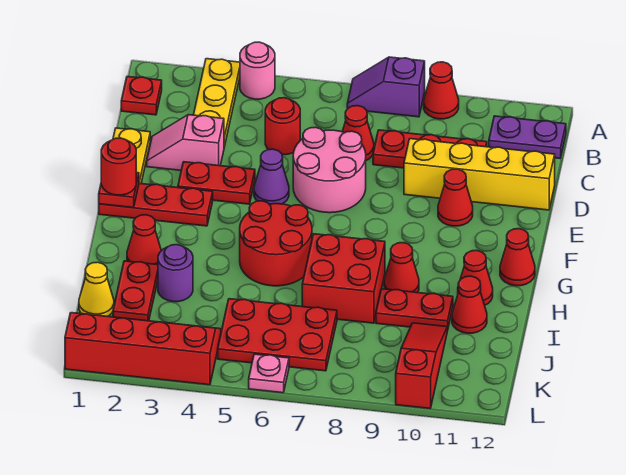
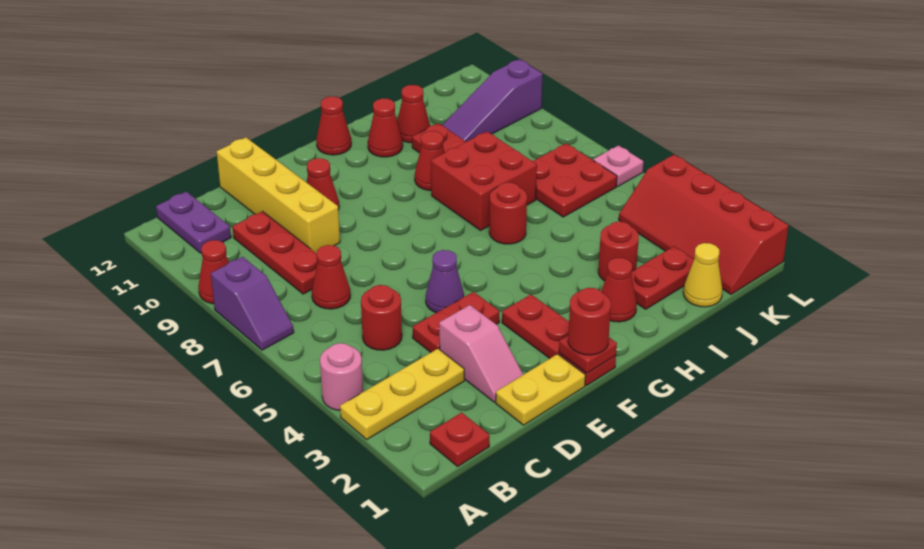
pink 2x2 round brick [293,127,366,213] -> none
red 1x2 plate [178,162,255,204] -> red 1x2 plate turned to [413,292,499,352]
red 2x2 round brick [240,201,312,286] -> red 1x1 round brick [489,183,527,244]
purple 1x1 round brick [158,245,193,302] -> red 1x1 round brick [598,222,639,281]
red 2x3 plate [218,299,337,371] -> red 2x2 plate [533,143,617,217]
red 1x3 slope [396,323,447,408] -> purple 1x3 slope [442,59,543,142]

